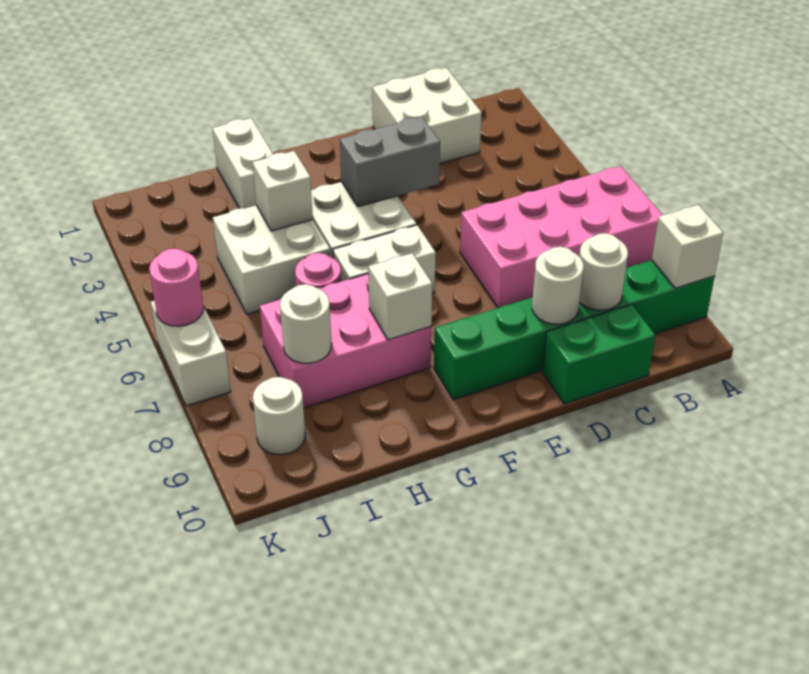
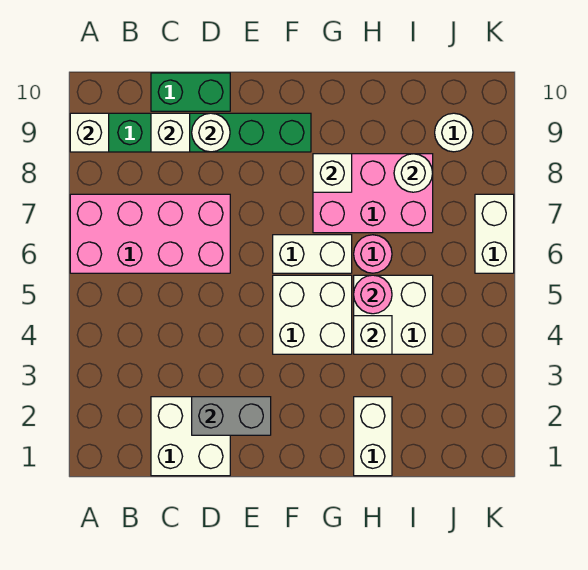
white 1x1 round brick [579,233,628,310] -> white 1x1 brick [151,113,190,152]
grey 1x2 brick [340,117,440,207] -> grey 1x2 brick moved to [192,397,271,435]
pink 1x1 round brick [149,248,203,326] -> pink 1x1 round brick moved to [354,275,392,314]

